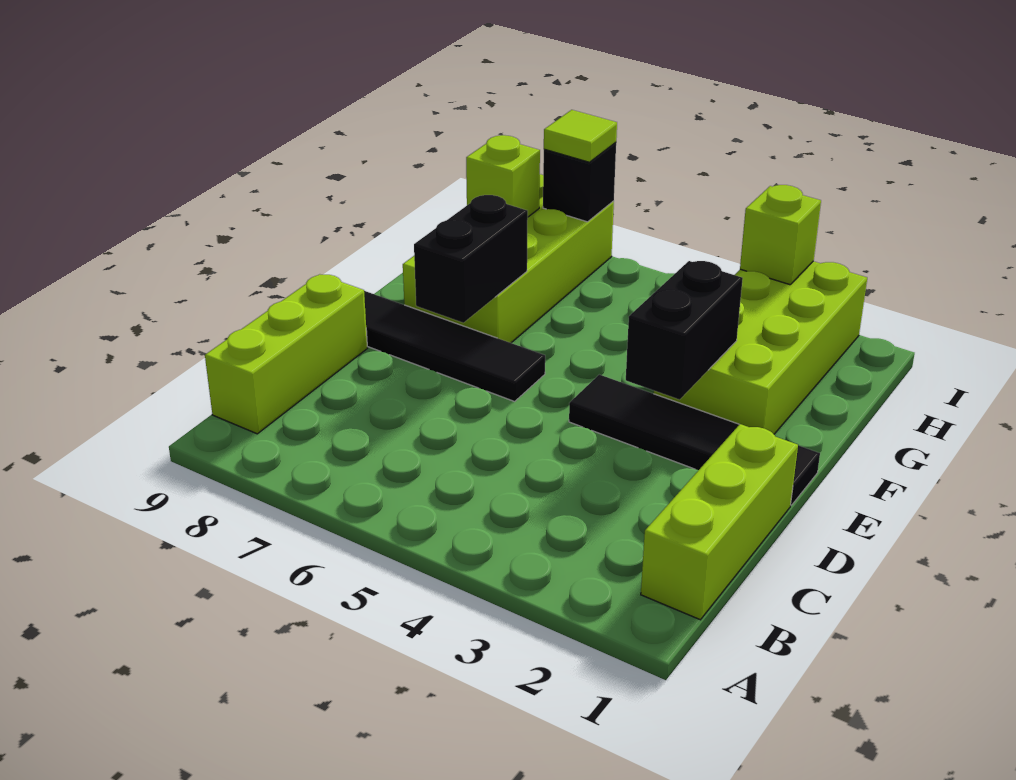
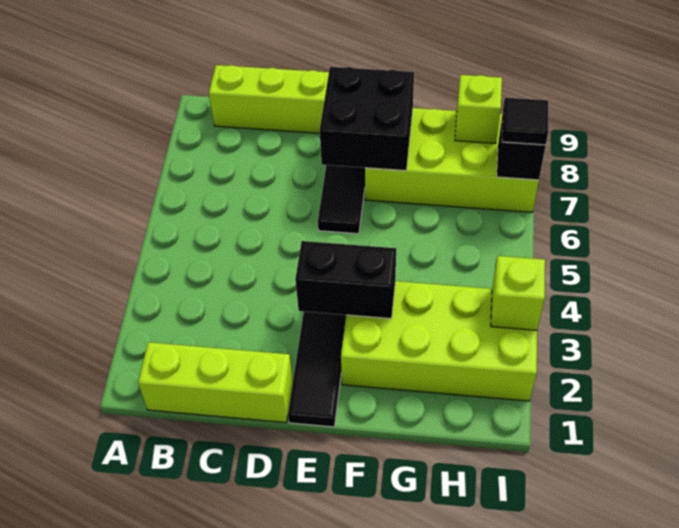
black 1x2 brick [414,195,528,323] -> black 2x2 brick [320,67,414,171]
lime 1x1 tile [544,110,617,162] -> black 1x1 tile [502,98,548,145]

